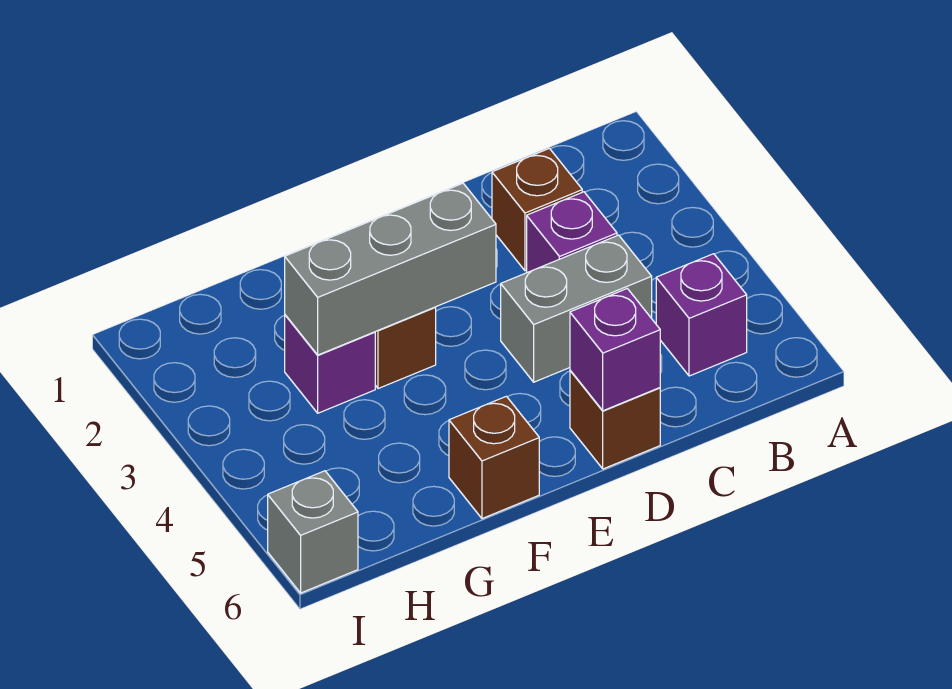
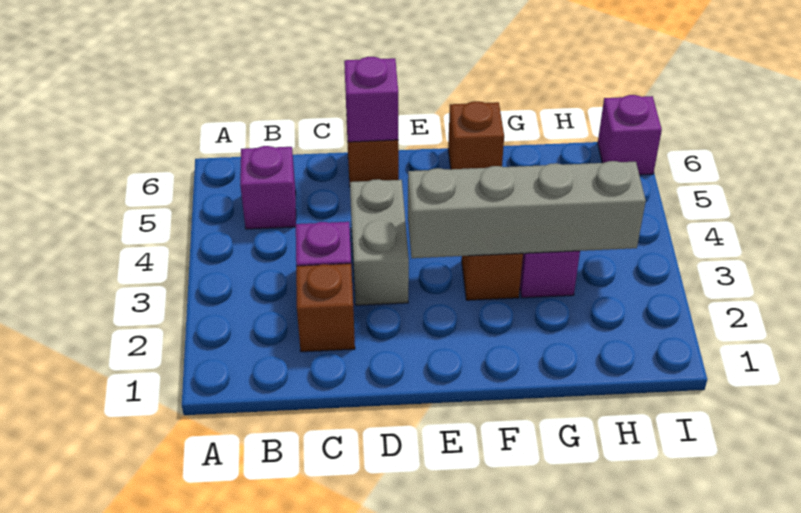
grey 1x2 brick [501,235,652,382] -> grey 1x2 brick turned to [350,179,409,305]
grey 1x3 brick [285,183,496,355] -> grey 1x4 brick [408,161,646,258]
grey 1x1 brick [268,471,358,593] -> purple 1x1 brick [598,95,662,175]

